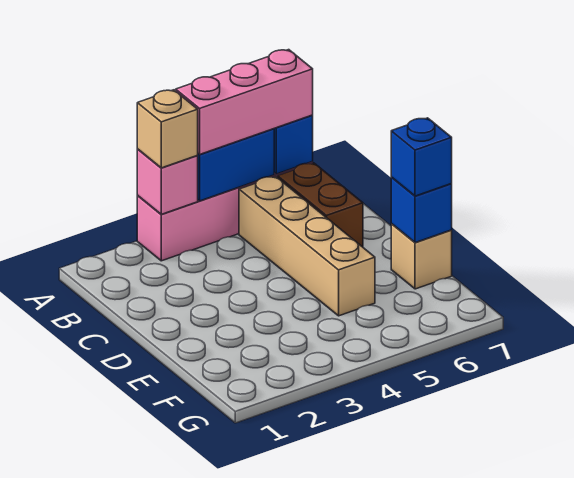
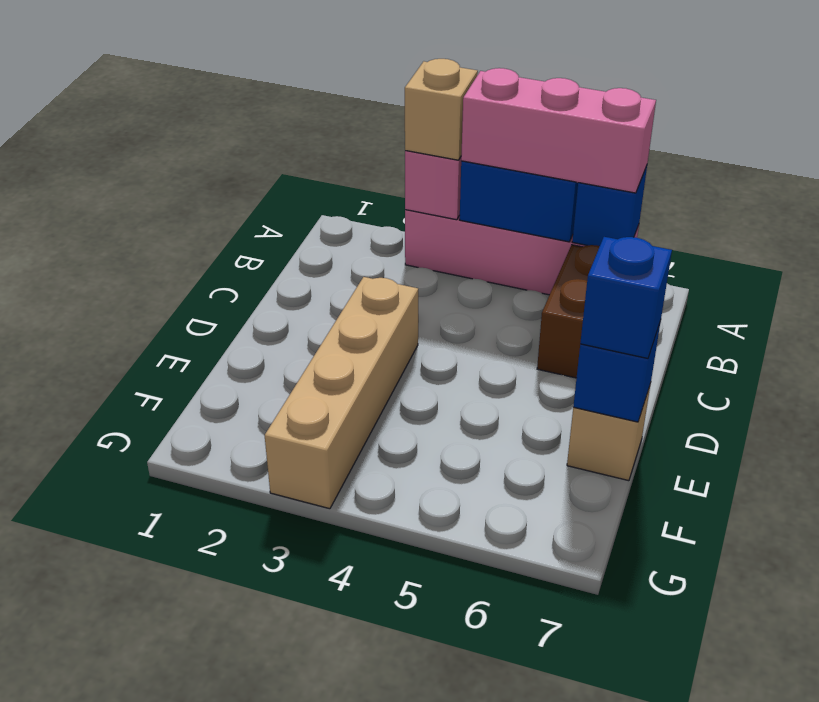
tan 1x4 brick [239,176,375,316] -> tan 1x4 brick moved to [265,277,418,509]

